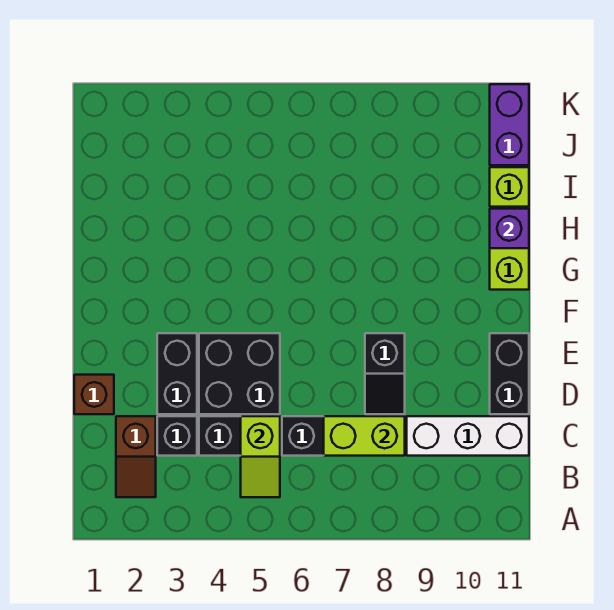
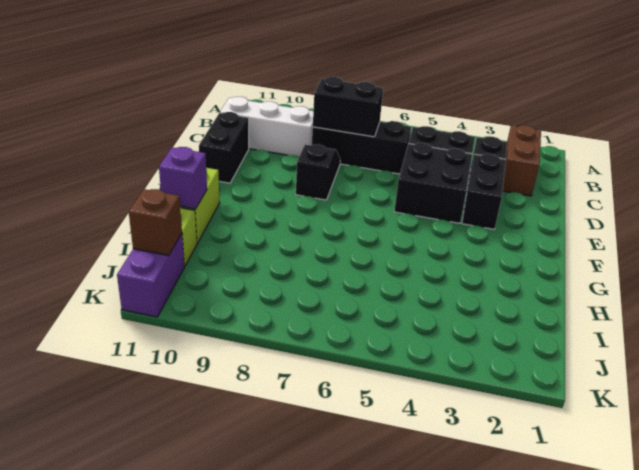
brown 1x2 slope [116,416,156,497] -> brown 1x2 brick [503,125,541,196]
lime 1x2 slope [241,416,280,497] -> none
lime 1x2 brick [324,416,405,456] -> black 1x2 brick [313,77,383,137]
brown 1x1 brick [74,375,114,414] -> brown 1x1 brick moved to [129,189,182,255]

